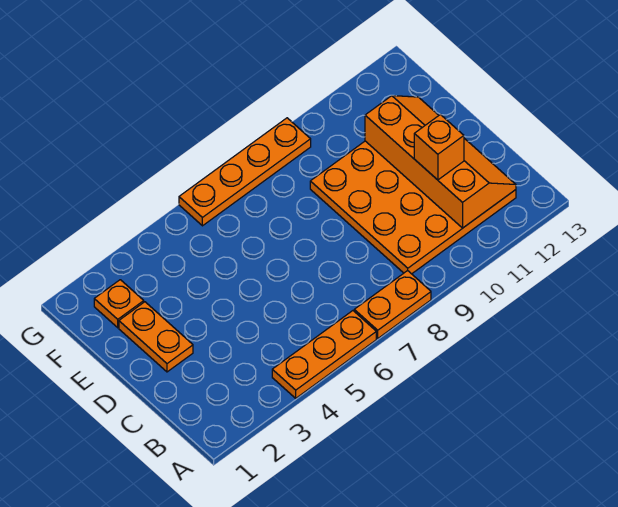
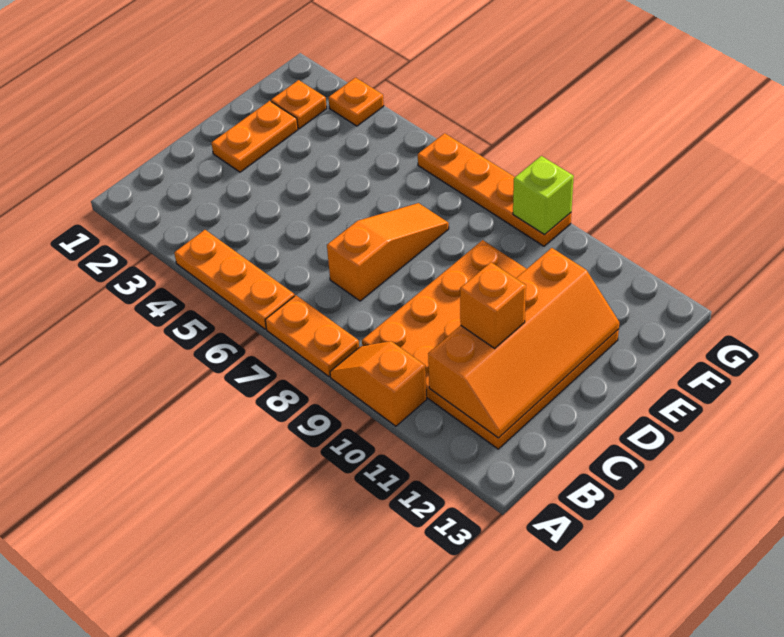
none -> orange 1x2 slope [330,341,427,426]
none -> orange 1x3 slope [327,203,449,301]
none -> orange 1x1 plate [328,78,384,126]
none -> lime 1x1 brick [513,156,574,235]

